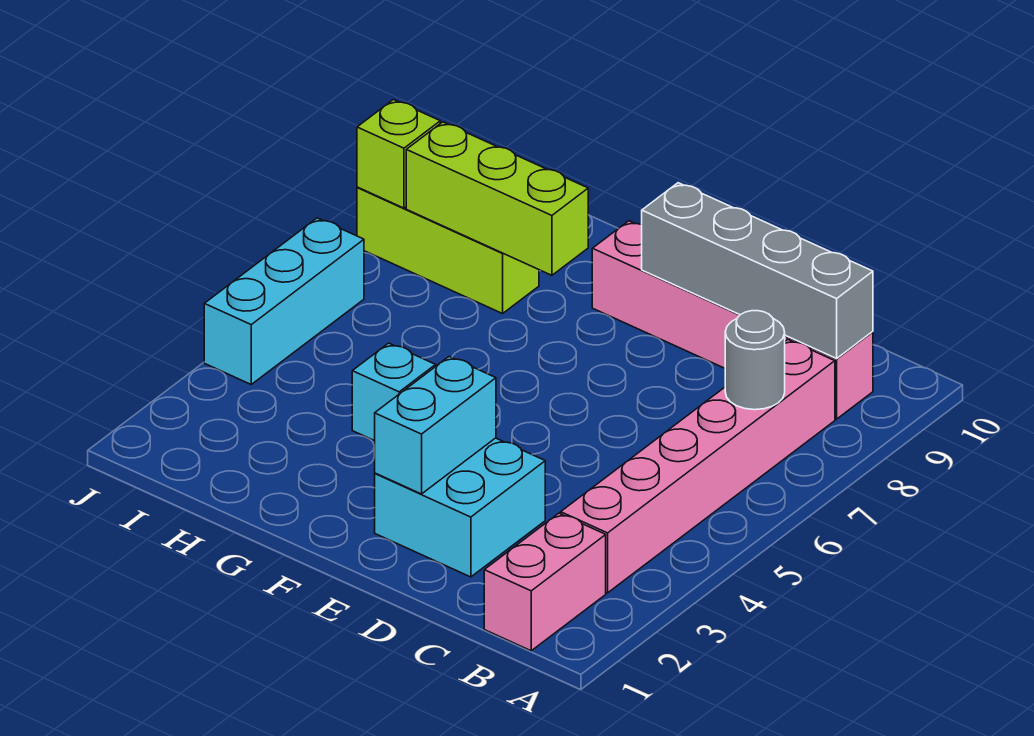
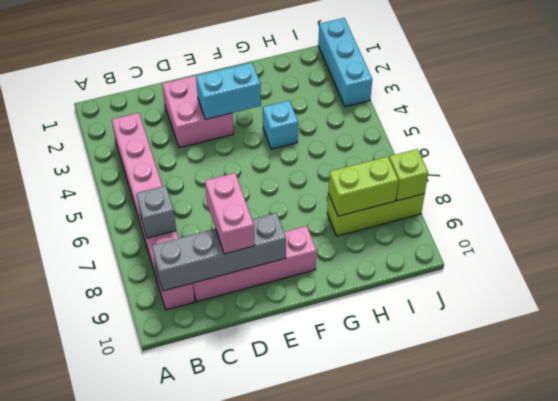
pink 1x2 brick [484,513,606,651] -> pink 1x2 brick moved to [205,173,255,254]
grey 1x1 round brick [725,311,785,410] -> grey 1x1 brick [136,186,176,238]
cyan 2x2 brick [375,438,545,577] -> pink 2x2 brick [162,71,234,148]
cyan 1x2 brick [375,357,496,494] -> cyan 1x2 brick turned to [196,63,261,119]
lime 1x3 brick [406,122,588,275] -> lime 1x2 brick [328,157,398,216]
cyan 1x3 brick [204,218,364,384] -> cyan 1x3 brick moved to [318,18,372,107]

